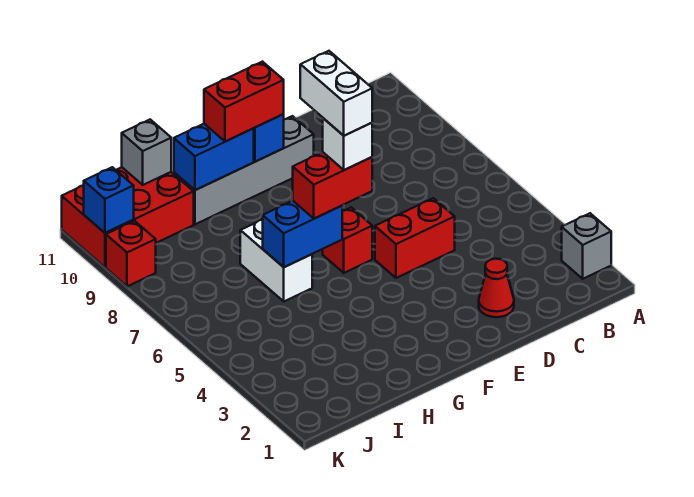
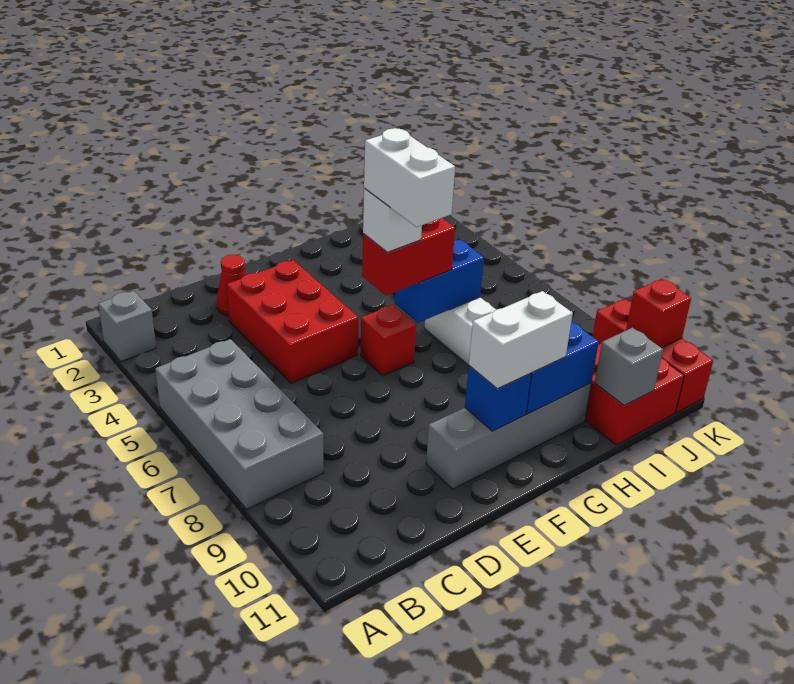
none -> grey 2x4 brick [155,339,323,509]
red 1x2 brick [375,198,455,278] -> red 2x3 brick [227,260,358,383]
red 1x2 brick [204,62,284,142] -> white 1x2 brick [469,291,573,389]
blue 1x1 brick [84,167,134,233] -> red 1x1 brick [626,279,691,348]

